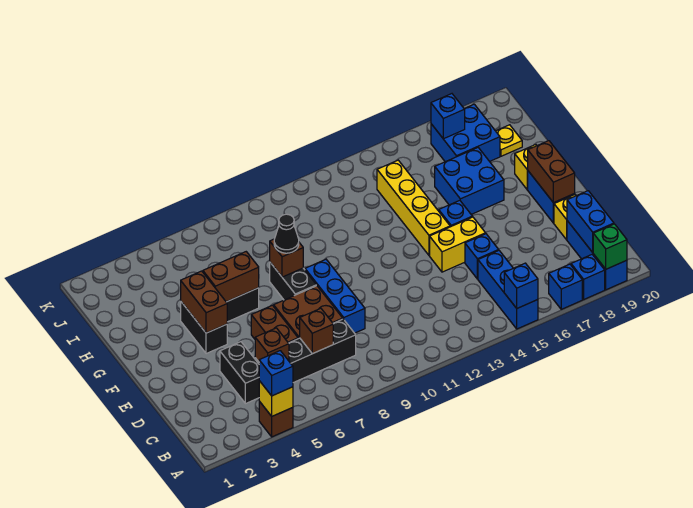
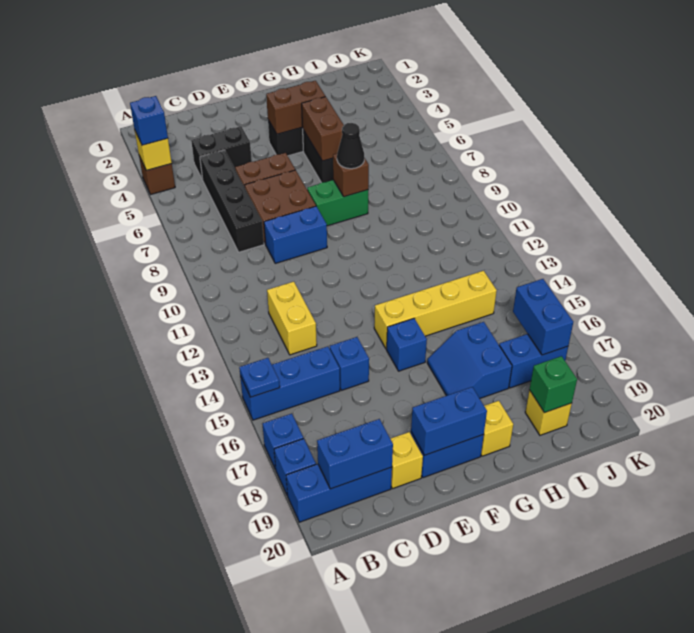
blue 1x1 brick [504,263,538,308] -> blue 1x1 plate [239,358,280,397]
green 1x1 brick [593,224,627,269] -> green 1x1 brick moved to [529,356,577,413]
brown 1x1 brick [255,328,289,362] -> none
brown 1x1 brick [299,308,333,354] -> none
blue 1x3 brick [305,259,365,333] -> blue 1x2 brick [264,206,327,263]
yellow 1x2 brick [430,217,486,272] -> yellow 1x2 brick moved to [267,282,317,355]
brown 1x2 brick [527,141,575,203] -> blue 1x2 brick [411,387,487,455]
black 1x2 brick [270,263,316,300] -> green 1x2 brick [307,180,368,226]
blue 2x2 brick [435,148,504,214] -> blue 2x2 slope [427,322,512,398]
blue 2x2 brick [431,104,500,162] -> blue 1x2 brick [499,334,568,388]
yellow 1x1 plate [496,125,522,156] -> yellow 1x1 brick [525,390,572,435]
blue 1x1 brick [431,94,465,139] -> blue 1x2 brick [513,279,573,355]

